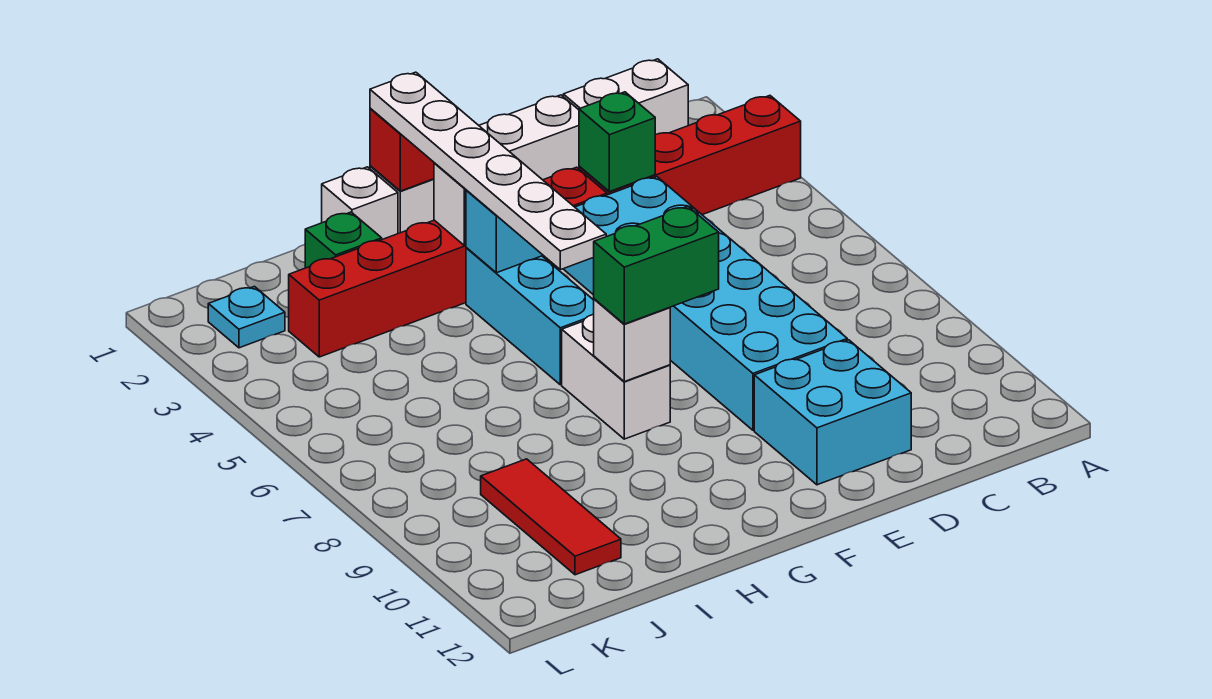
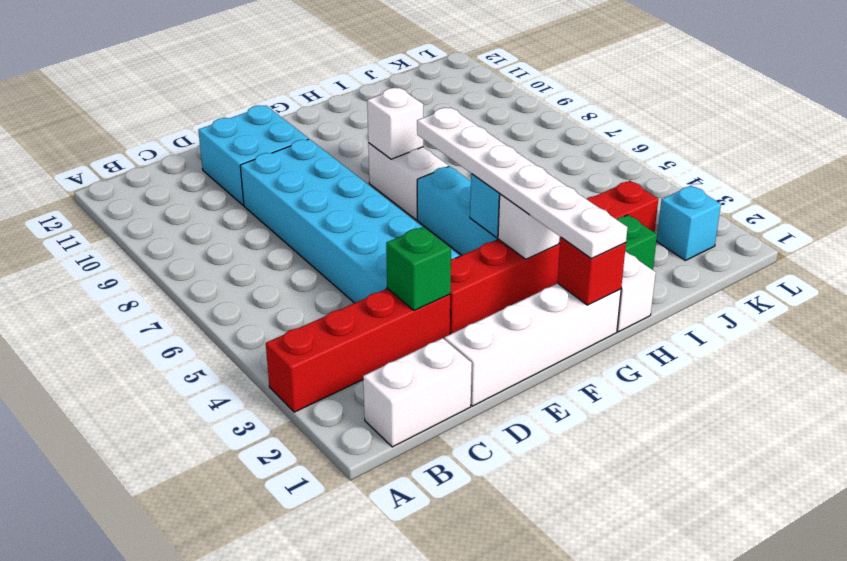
green 1x2 brick [594,207,719,324] -> none
red 1x3 tile [481,459,621,575] -> none
cyan 1x1 plate [208,286,285,348] -> cyan 1x1 brick [657,186,721,260]

